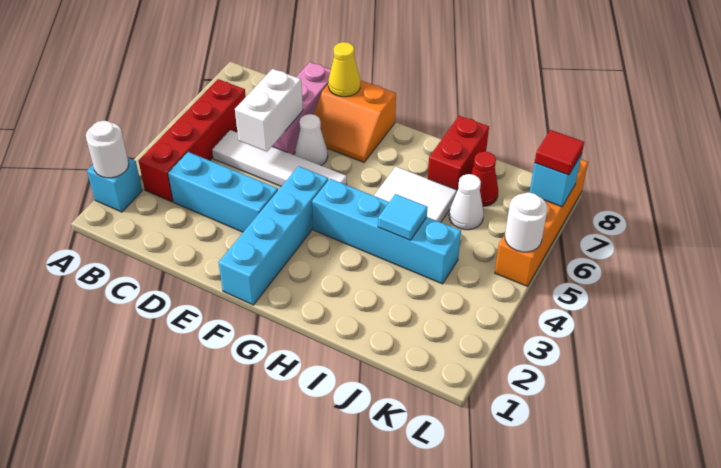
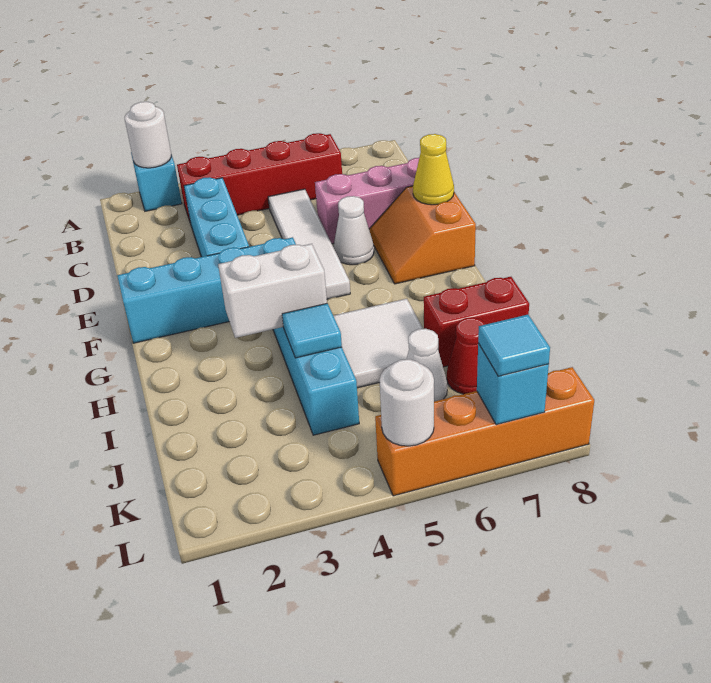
white 1x2 brick [235,69,303,152] -> white 1x2 brick moved to [218,244,327,338]
red 1x1 tile [535,130,584,175] -> cyan 1x1 tile [478,315,550,376]

